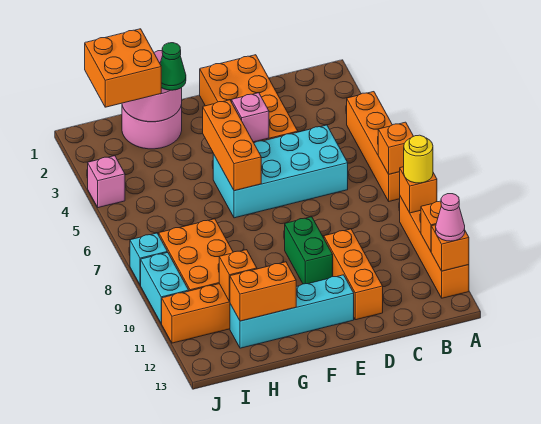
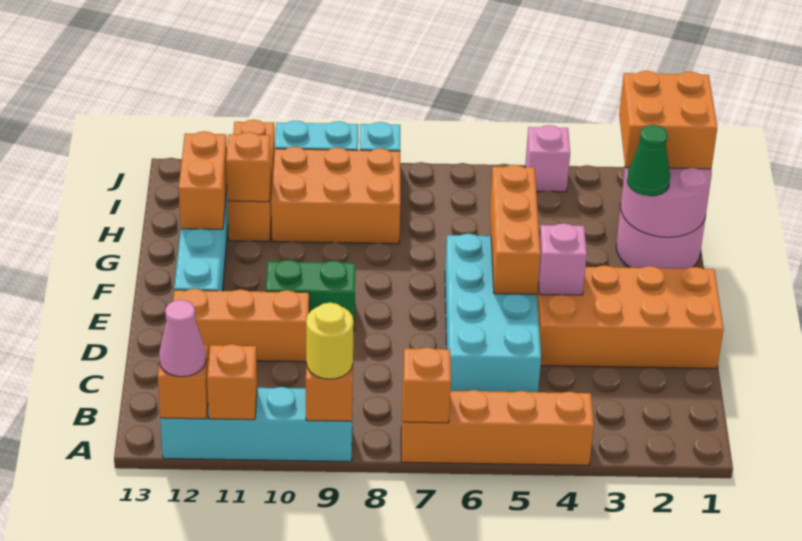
orange 1x4 brick [400,197,469,298] -> cyan 1x4 brick [160,387,353,462]
orange 1x3 brick [203,100,261,191] -> orange 1x3 brick turned to [490,165,541,294]

